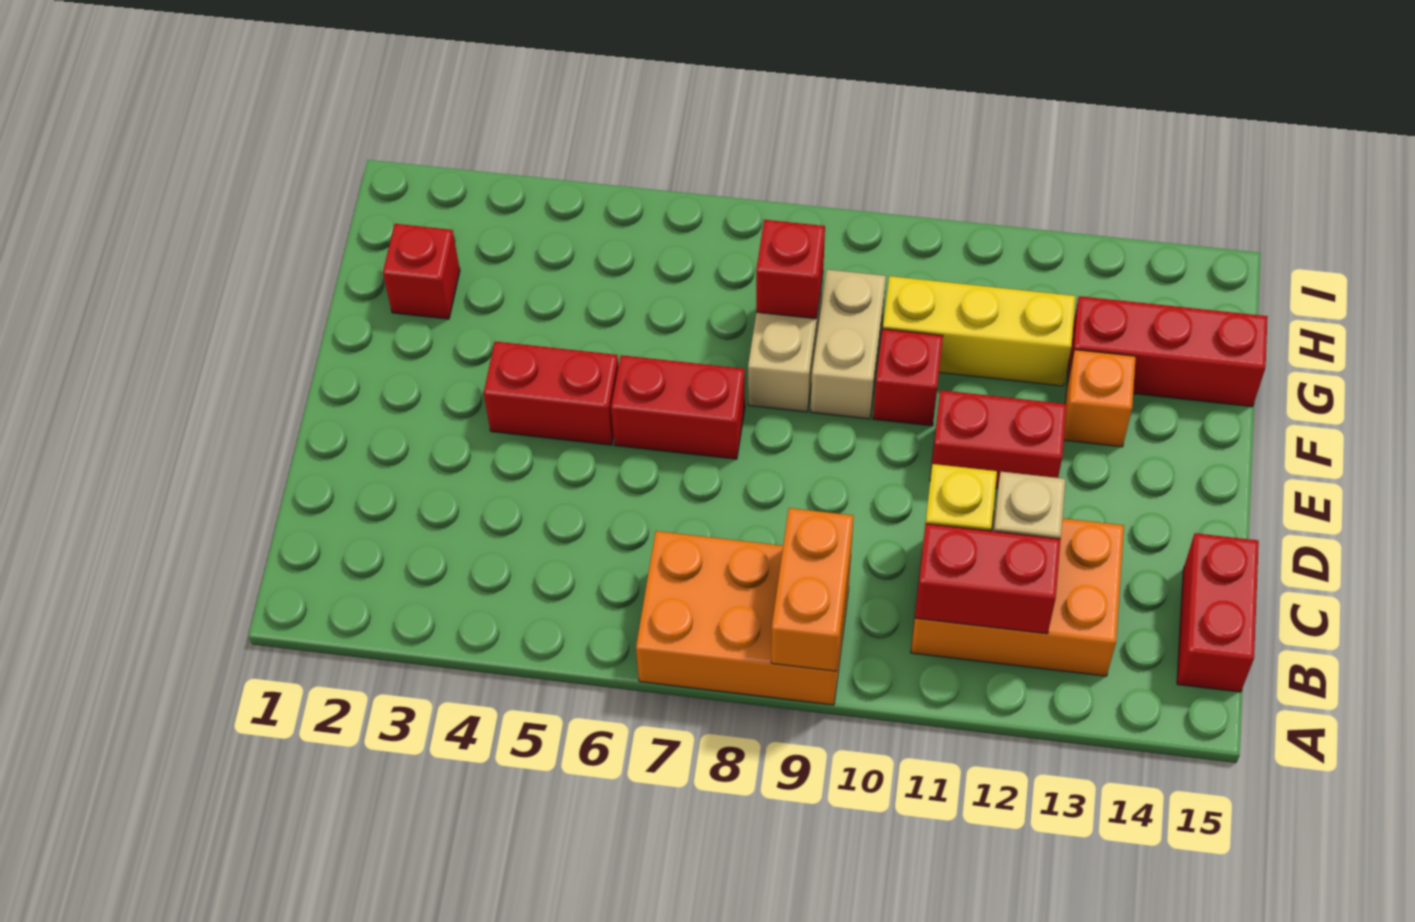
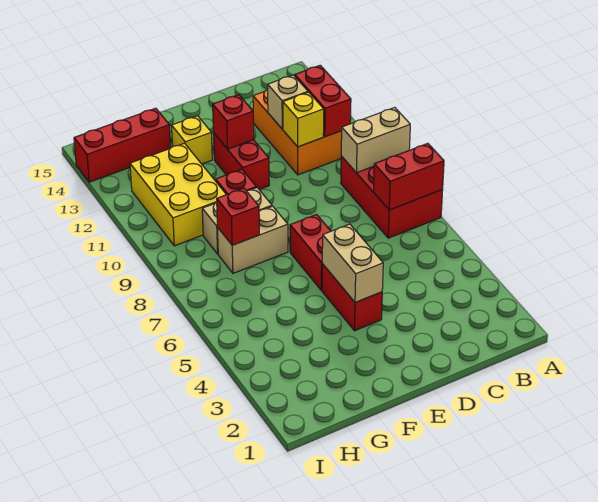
orange 2x3 brick [636,531,851,705] -> red 2x3 brick [341,156,443,238]
orange 1x2 brick [771,508,854,671] -> tan 1x2 brick [341,107,410,173]
red 1x2 brick [1177,533,1259,692] -> red 1x2 brick moved to [374,143,444,210]
none -> tan 1x2 brick [322,224,383,303]
orange 1x1 brick [1064,350,1136,447] -> yellow 1x1 brick [172,116,212,164]
red 1x1 brick [383,224,460,319] -> red 1x1 brick moved to [213,95,254,149]
yellow 1x3 brick [883,276,1076,386] -> yellow 2x3 brick [130,143,226,246]
red 1x3 brick [1067,296,1268,407] -> red 1x3 brick turned to [74,108,171,182]

